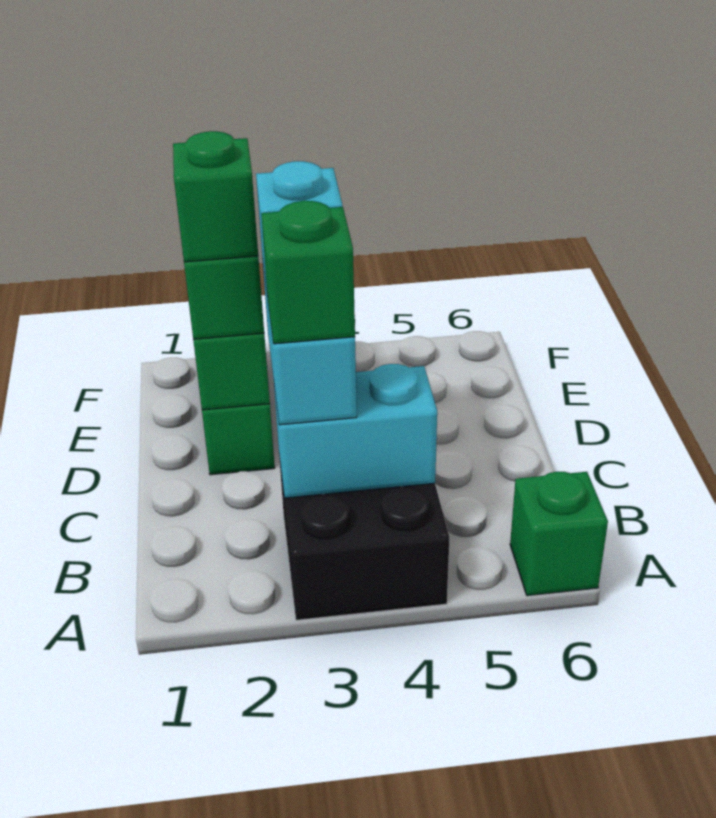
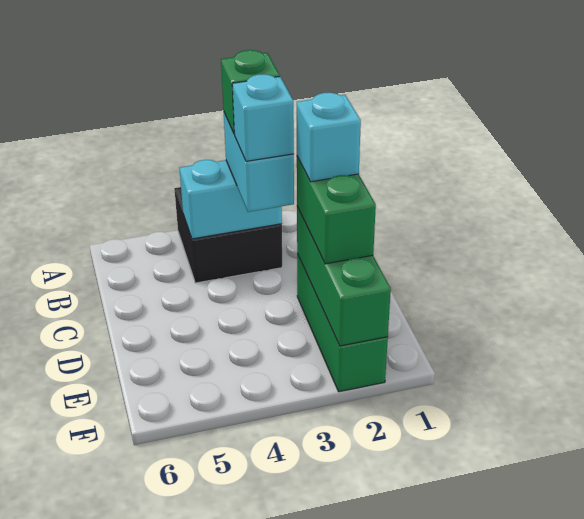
green 1x1 brick [510,472,608,596] -> none
green 1x1 brick [173,131,258,262] -> cyan 1x1 brick [297,92,361,182]

